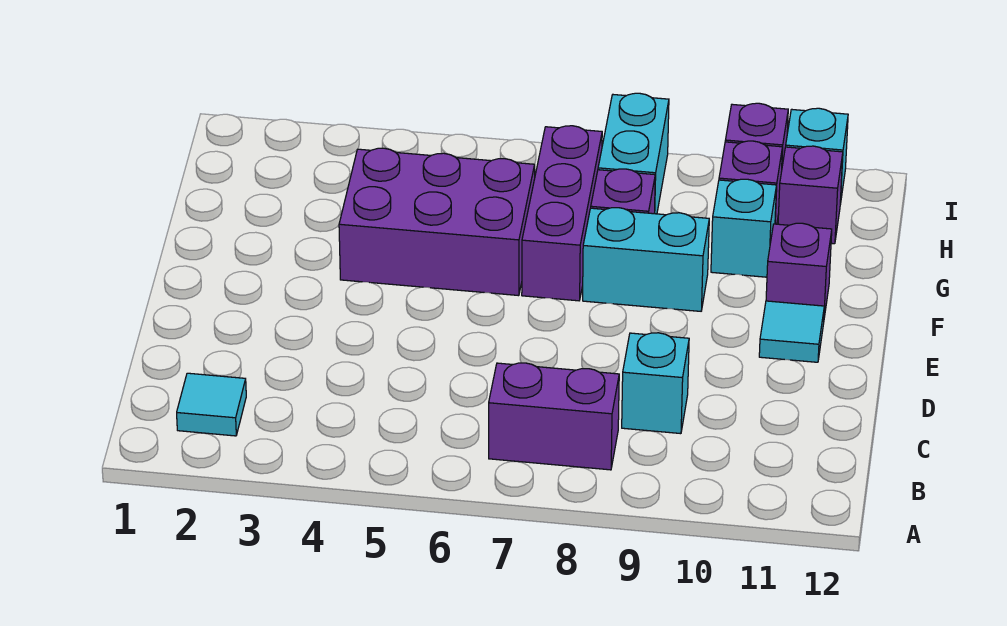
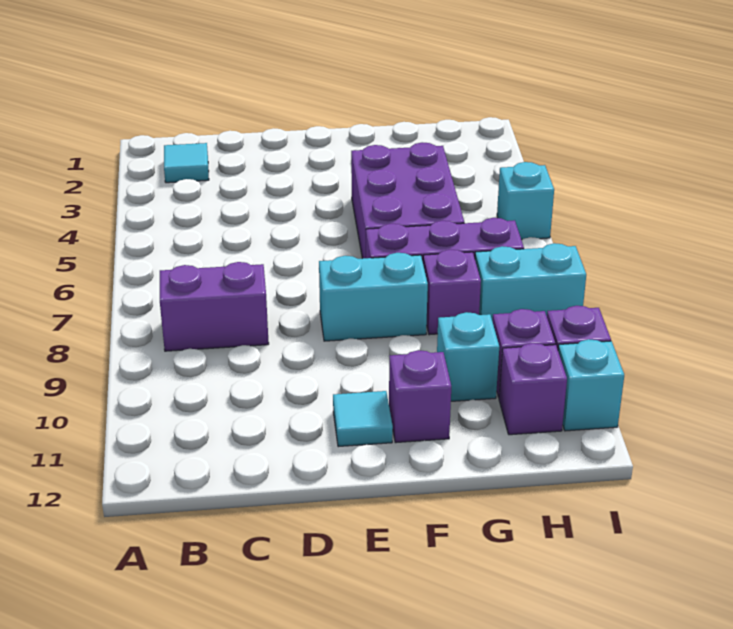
purple 1x2 brick [489,363,619,470] -> purple 1x2 brick turned to [160,262,269,351]
cyan 1x1 brick [622,333,689,434] -> cyan 1x1 brick moved to [497,162,554,240]
cyan 1x2 brick [583,208,709,311] -> cyan 1x2 brick turned to [319,253,428,341]

